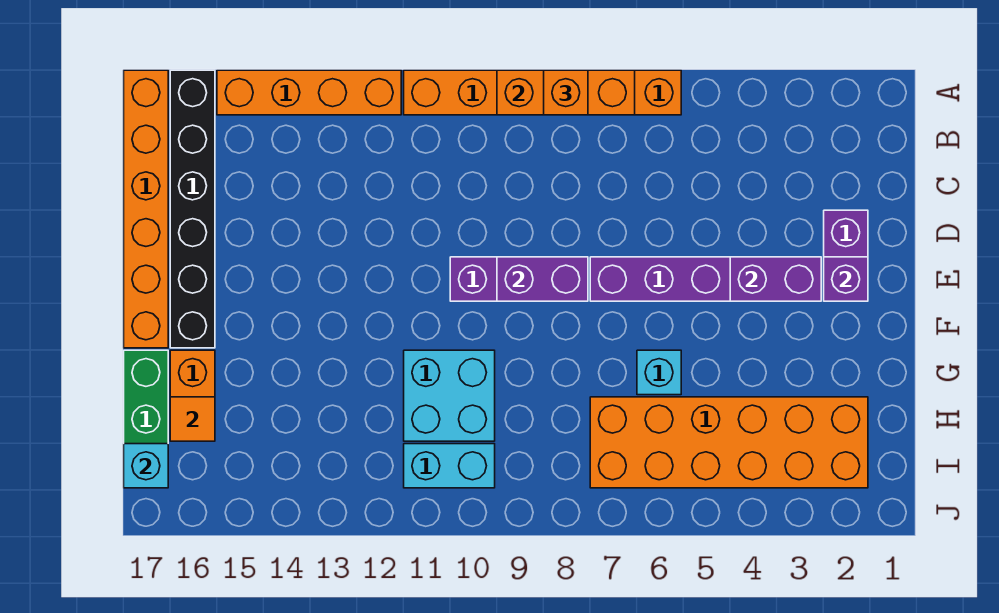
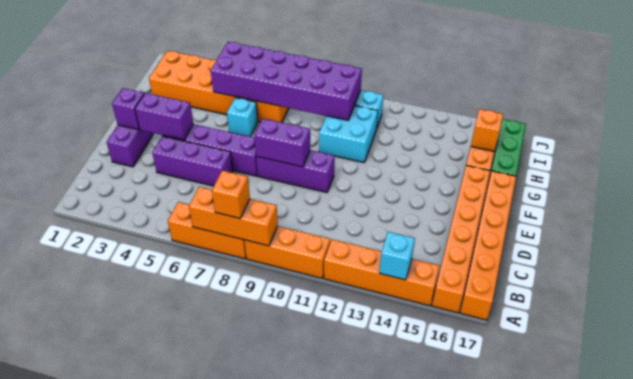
black 1x6 brick [170,70,215,348] -> orange 1x6 brick [432,165,490,313]
none -> purple 1x3 brick [152,136,233,186]
none -> purple 2x6 brick [211,42,362,120]
orange 1x1 tile [170,397,215,441] -> orange 1x1 brick [471,109,503,152]
cyan 1x1 brick [124,444,168,488] -> cyan 1x1 brick moved to [379,232,415,280]

